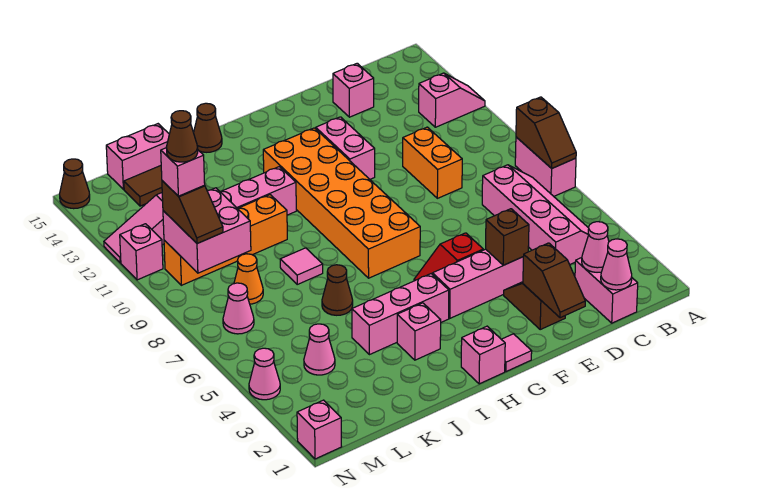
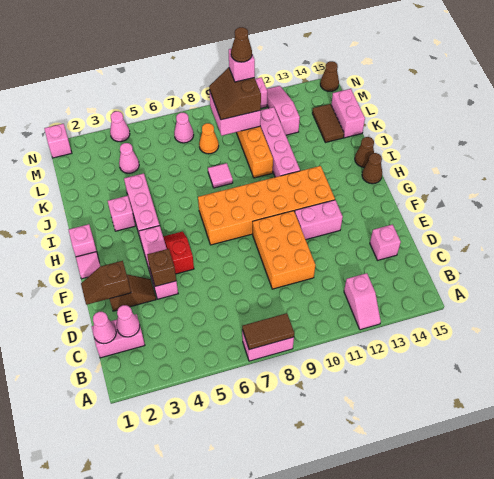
brown 1x2 slope [516,97,576,168] -> brown 1x2 tile [242,313,294,350]
pink 2x4 slope [482,165,589,265] -> none
orange 1x2 brick [403,127,462,198] -> orange 2x3 brick [253,211,315,289]
brown 1x1 cone [322,265,353,315] -> brown 1x1 cone moved to [362,153,382,184]
brown 1x2 slope [162,181,223,244] -> brown 2x2 slope [209,68,261,120]

